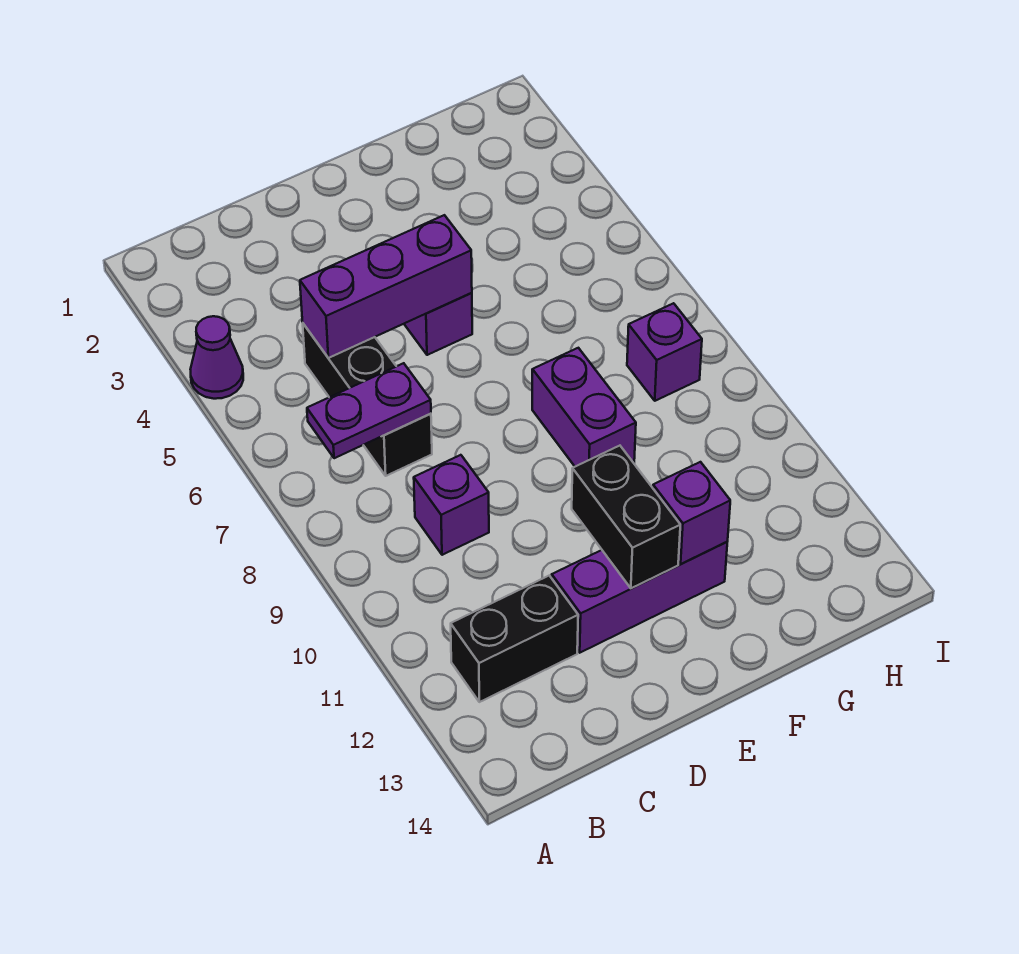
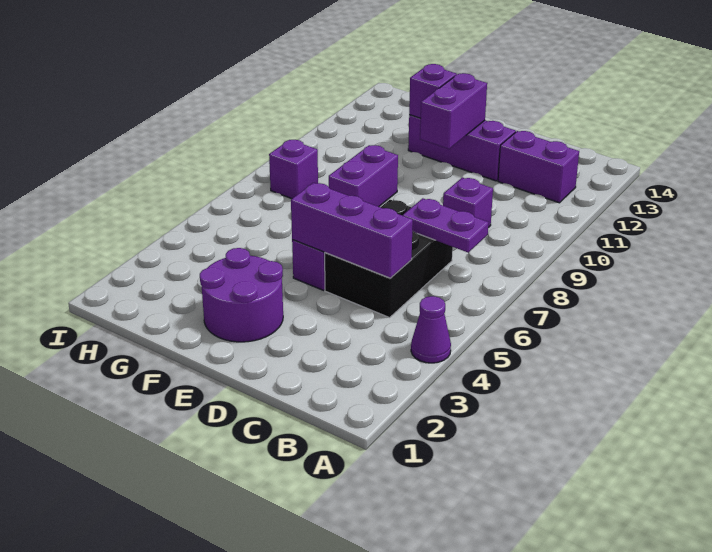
black 1x2 brick [451,576,578,702] -> purple 1x2 brick [498,131,579,203]
black 1x3 brick [303,324,432,476] -> black 2x3 brick [325,200,453,318]
none -> purple 2x2 round brick [200,248,283,342]
black 1x2 brick [572,446,680,588] -> purple 1x2 brick [420,73,487,149]

